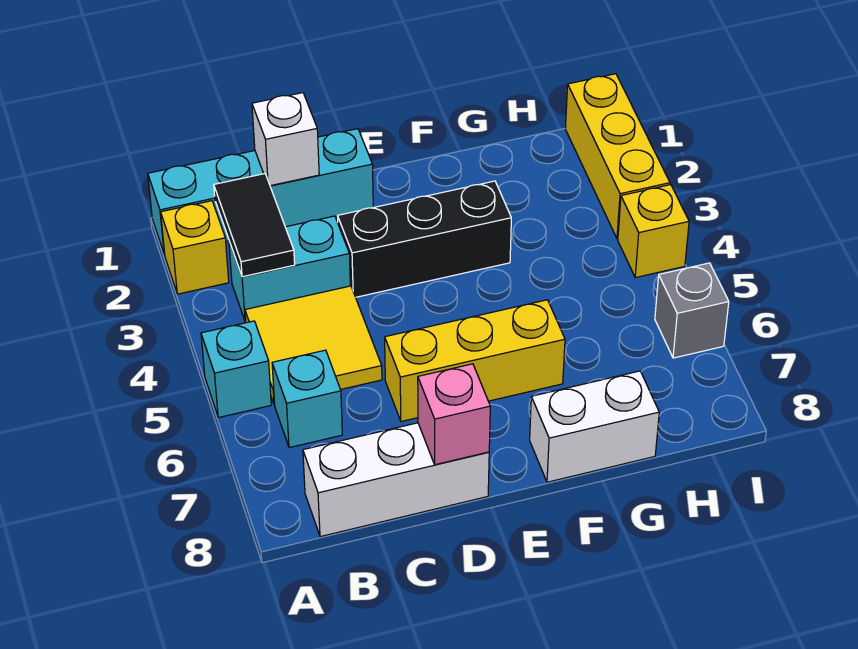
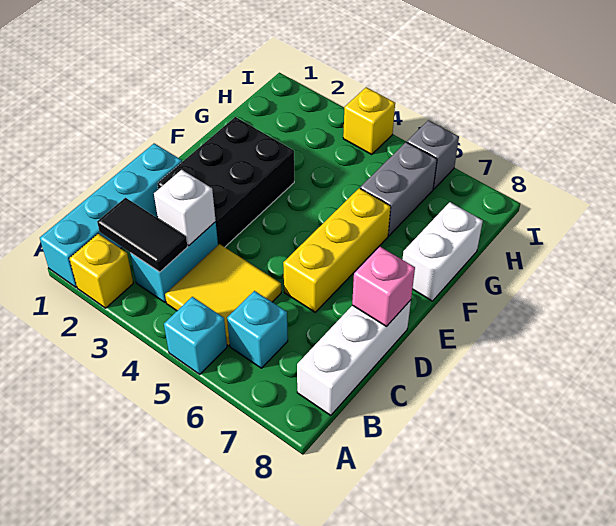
white 1x1 brick [252,93,319,186] -> white 1x1 brick moved to [154,170,216,246]
black 1x3 brick [338,181,511,297] -> black 2x3 brick [157,117,294,247]
none -> grey 1x2 brick [360,142,437,236]
yellow 1x3 brick [565,74,670,239] -> none

